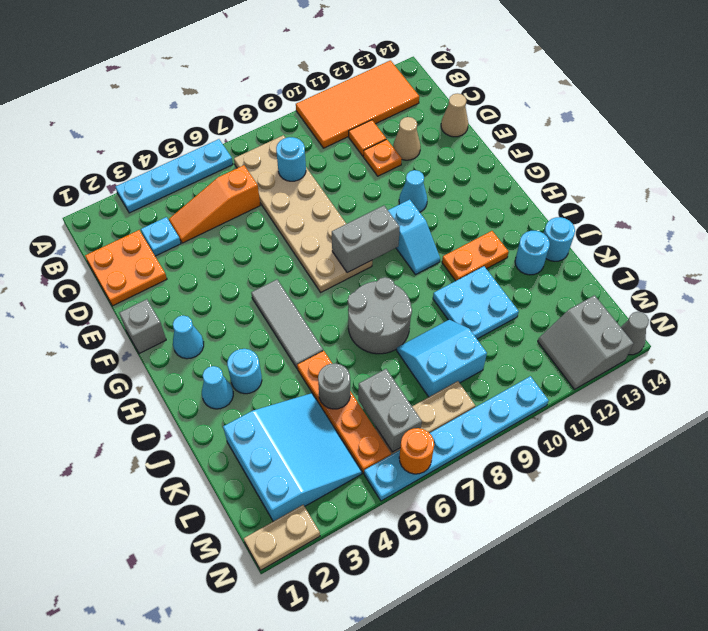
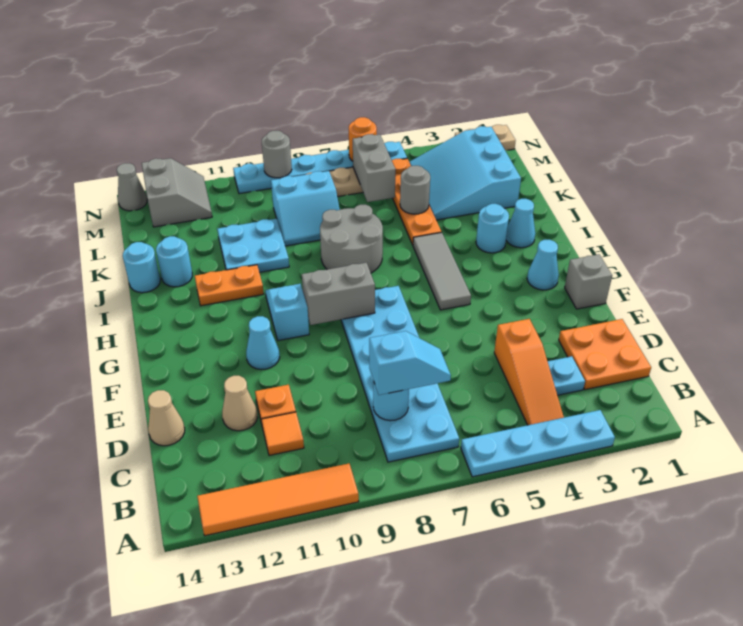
orange 2x4 tile [296,60,419,148] -> orange 1x4 tile [197,463,359,536]
tan 2x6 plate [234,135,372,292] -> cyan 2x6 plate [341,286,459,462]
orange 1x3 slope [169,165,260,243] -> orange 1x3 slope turned to [494,319,564,425]
none -> cyan 1x2 slope [369,331,451,395]
none -> grey 1x1 round brick [262,131,292,178]

